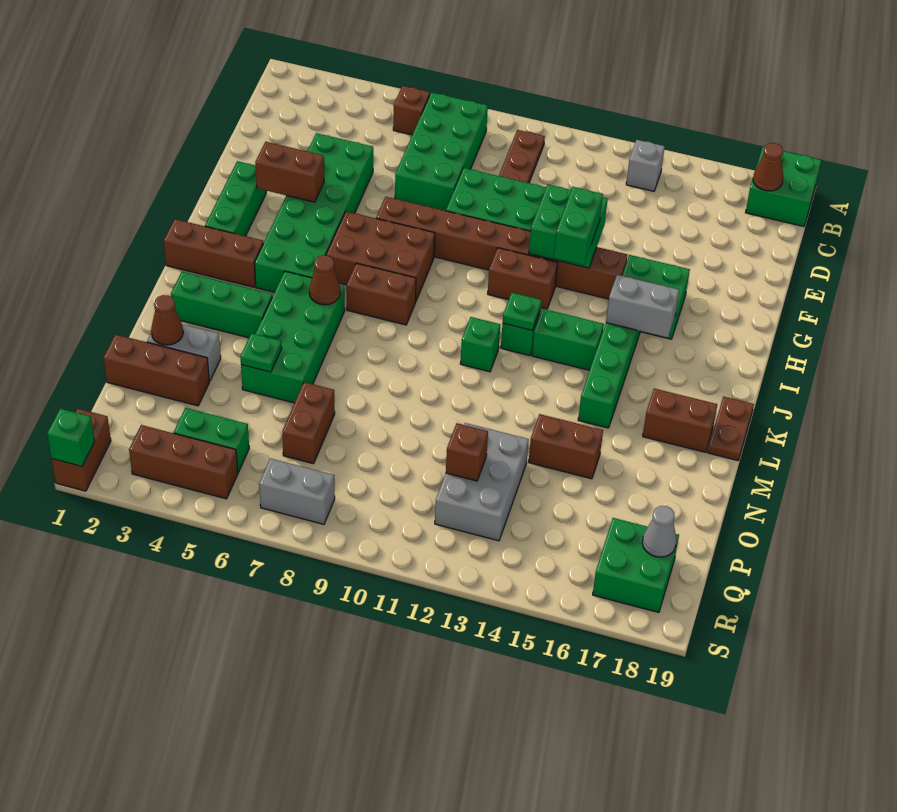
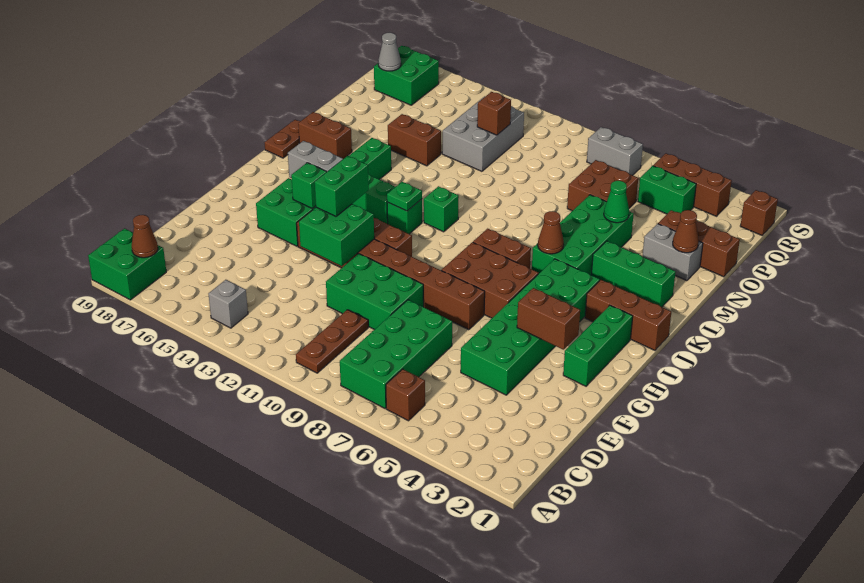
green 1x1 plate [240,333,282,372] -> green 1x1 cone [604,181,629,223]
brown 1x2 brick [282,382,335,464] -> brown 2x2 brick [567,160,638,211]
brown 1x2 brick [52,409,111,491] -> brown 1x1 brick [740,190,778,235]
green 1x1 brick [47,408,95,466] -> green 1x1 brick moved to [291,163,327,209]

